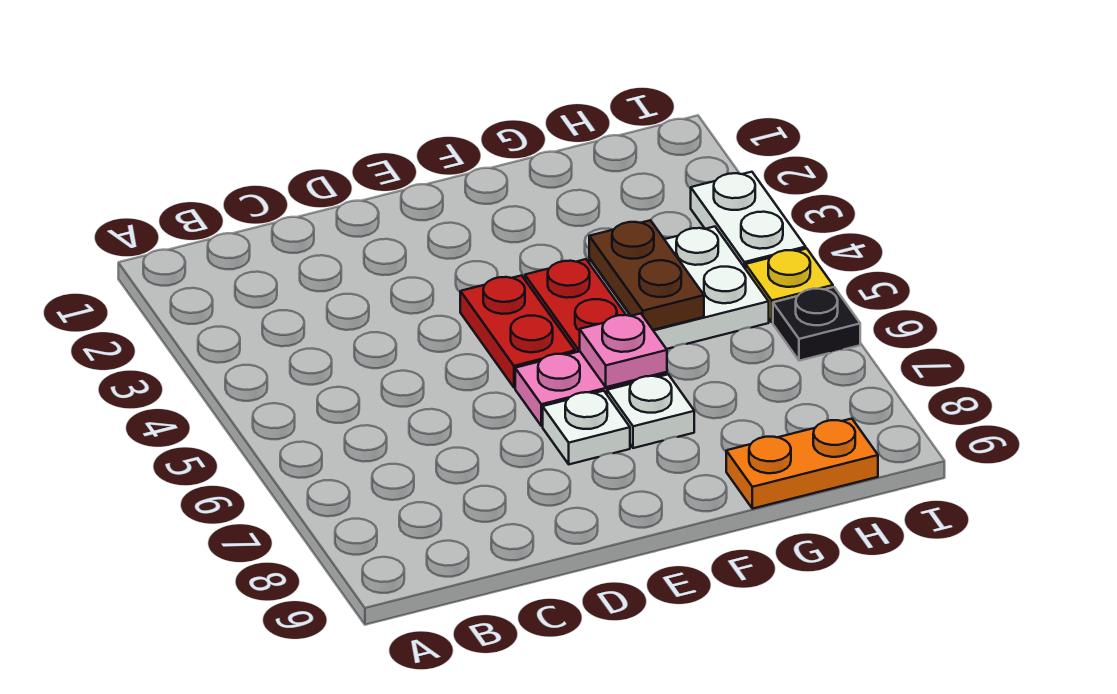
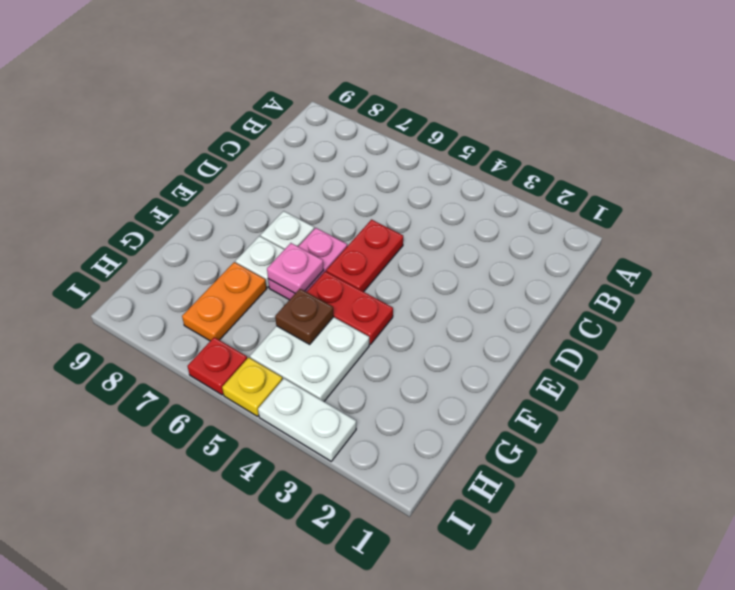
red 1x2 plate [460,275,575,388] -> red 1x2 plate turned to [326,220,403,292]
brown 1x2 plate [589,220,704,330] -> brown 1x1 plate [275,289,334,344]
orange 1x2 plate [726,419,878,509] -> orange 1x2 plate moved to [182,262,267,341]
black 1x1 plate [773,287,860,361] -> red 1x1 plate [187,337,247,395]

